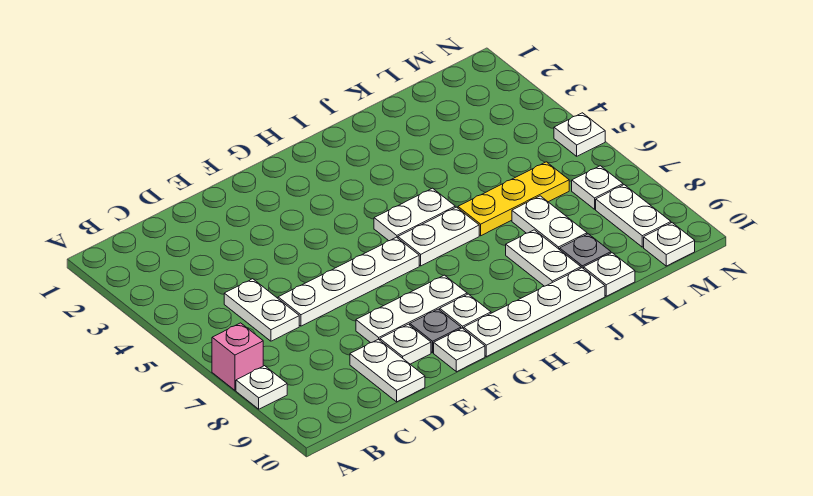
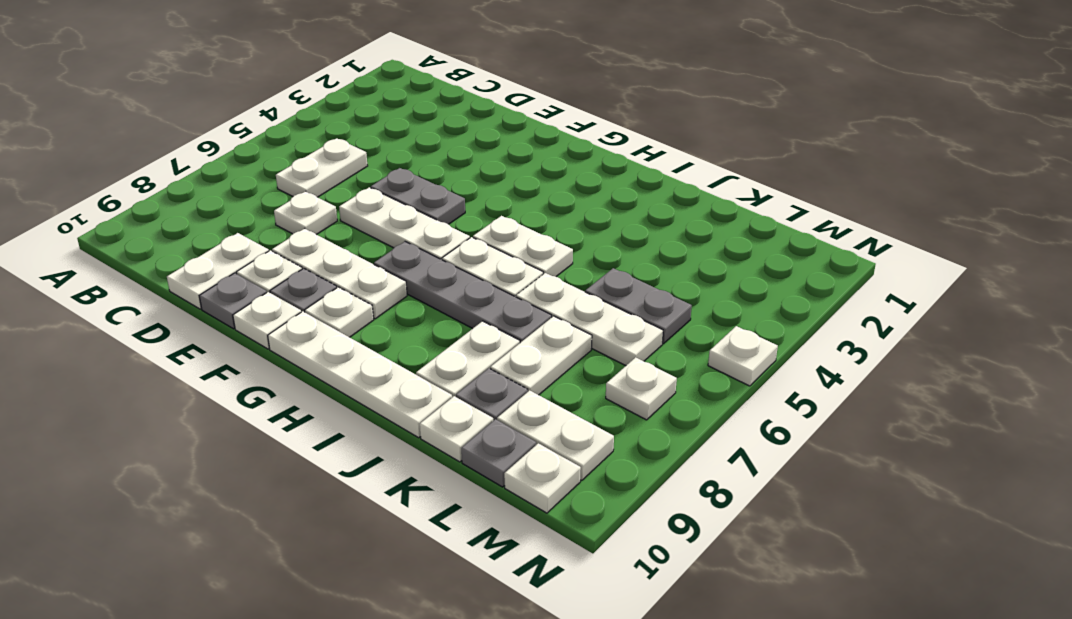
pink 1x1 brick [212,323,263,390] -> none
white 1x1 plate [236,366,287,409] -> white 1x1 plate moved to [274,191,337,235]
white 1x4 plate [278,237,419,326] -> white 1x3 plate [339,187,470,260]
none -> grey 1x2 plate [371,168,465,224]
none -> grey 1x1 plate [199,273,267,329]
none -> grey 1x4 plate [374,242,552,343]
yellow 1x3 plate [458,162,569,236] -> white 1x3 plate [516,273,663,366]
none -> grey 1x2 plate [585,268,692,344]
none -> grey 1x1 plate [461,419,536,487]
white 1x2 plate [596,185,671,247] -> white 1x2 plate turned to [497,390,614,480]

